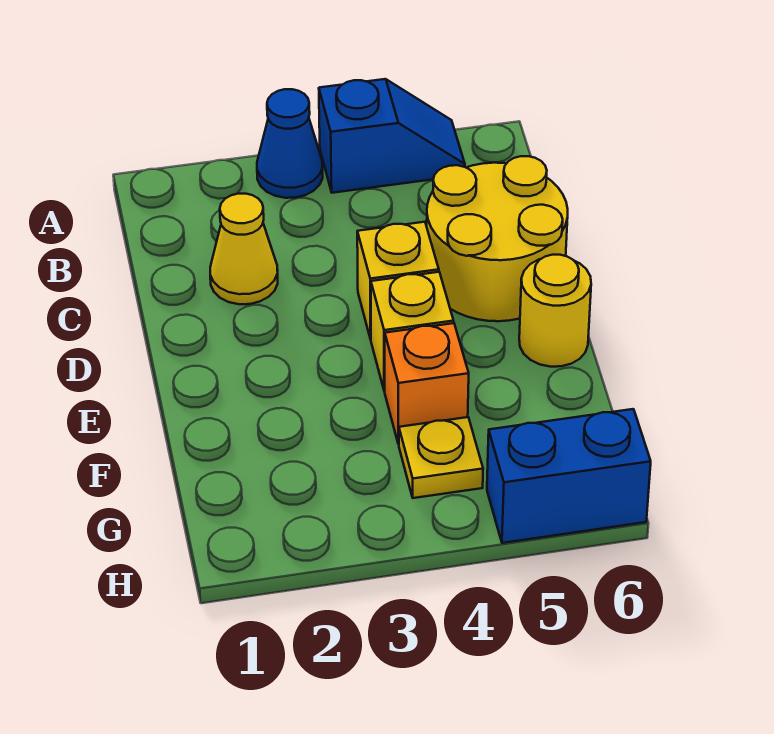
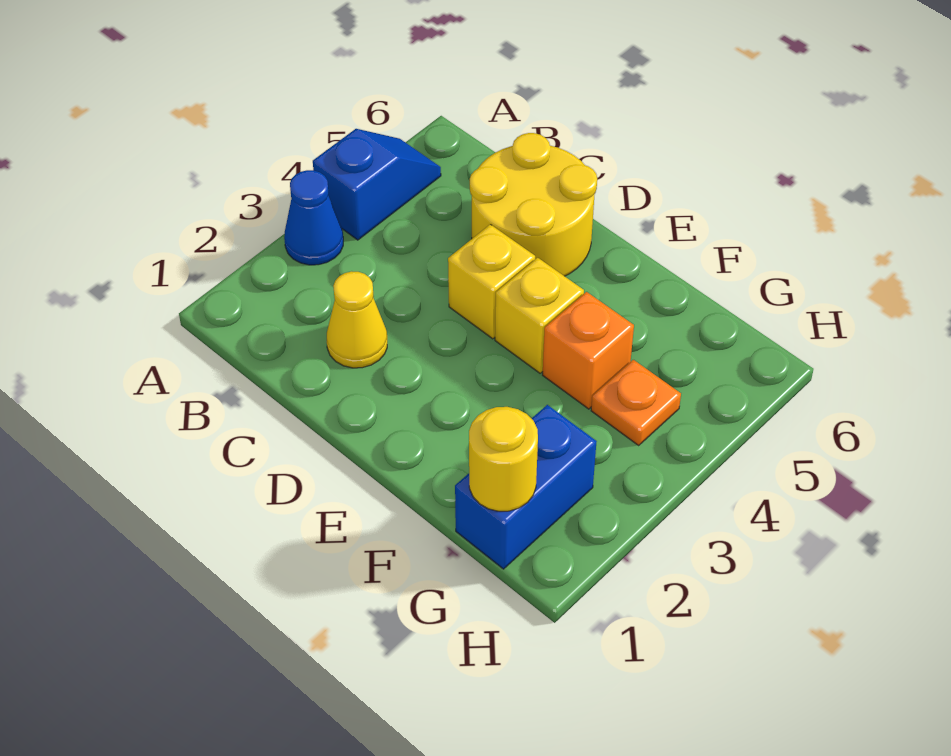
yellow 1x1 round brick [519,255,591,367] -> yellow 1x1 round brick moved to [469,407,538,511]
yellow 1x1 plate [399,417,483,498] -> orange 1x1 plate [591,360,681,445]
blue 1x2 brick [487,409,651,543] -> blue 1x2 brick moved to [455,405,597,569]

